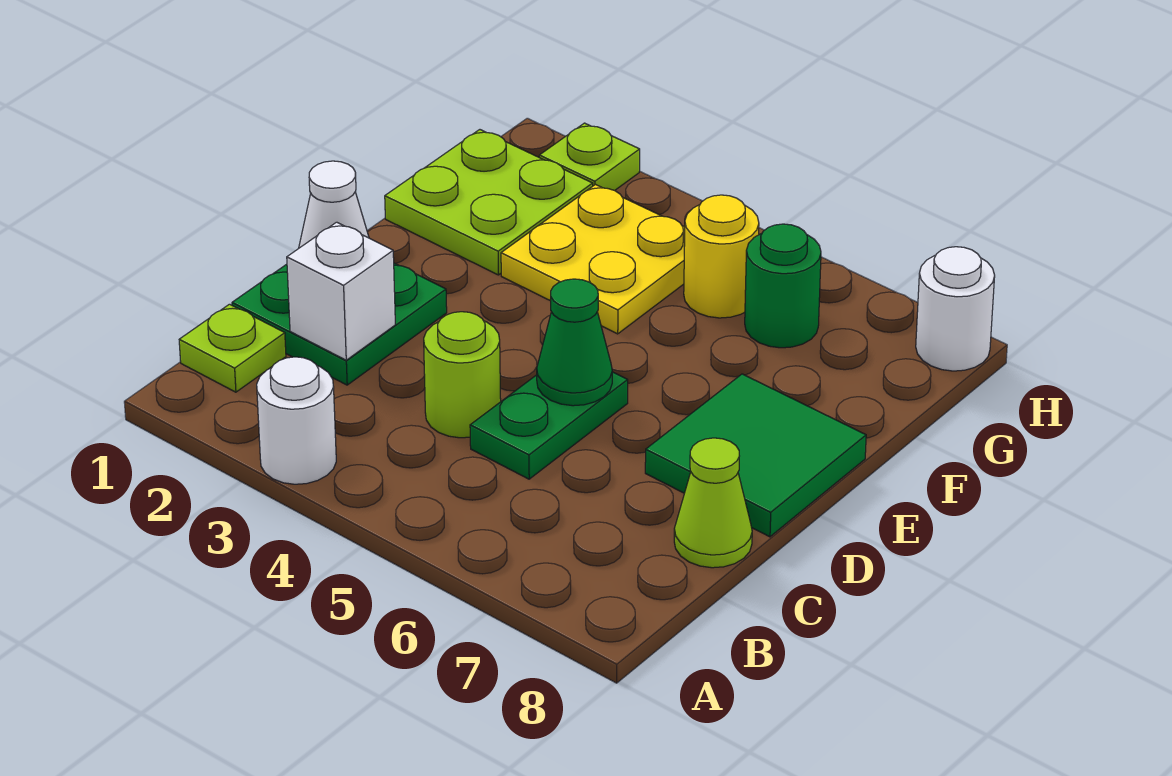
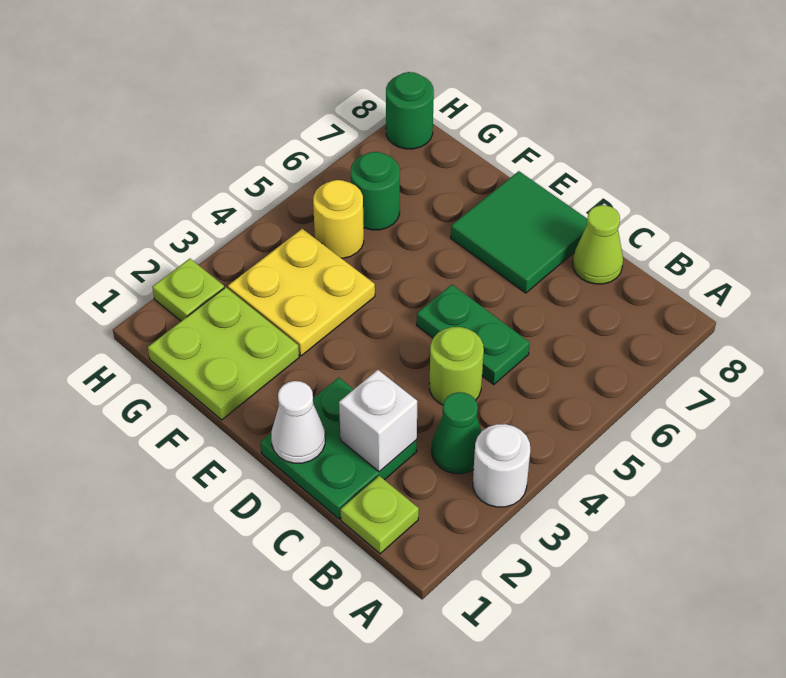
green 1x1 cone [537,279,612,406] -> green 1x1 cone moved to [432,392,482,474]
white 1x1 round brick [916,247,995,371] -> green 1x1 round brick [386,72,434,149]

